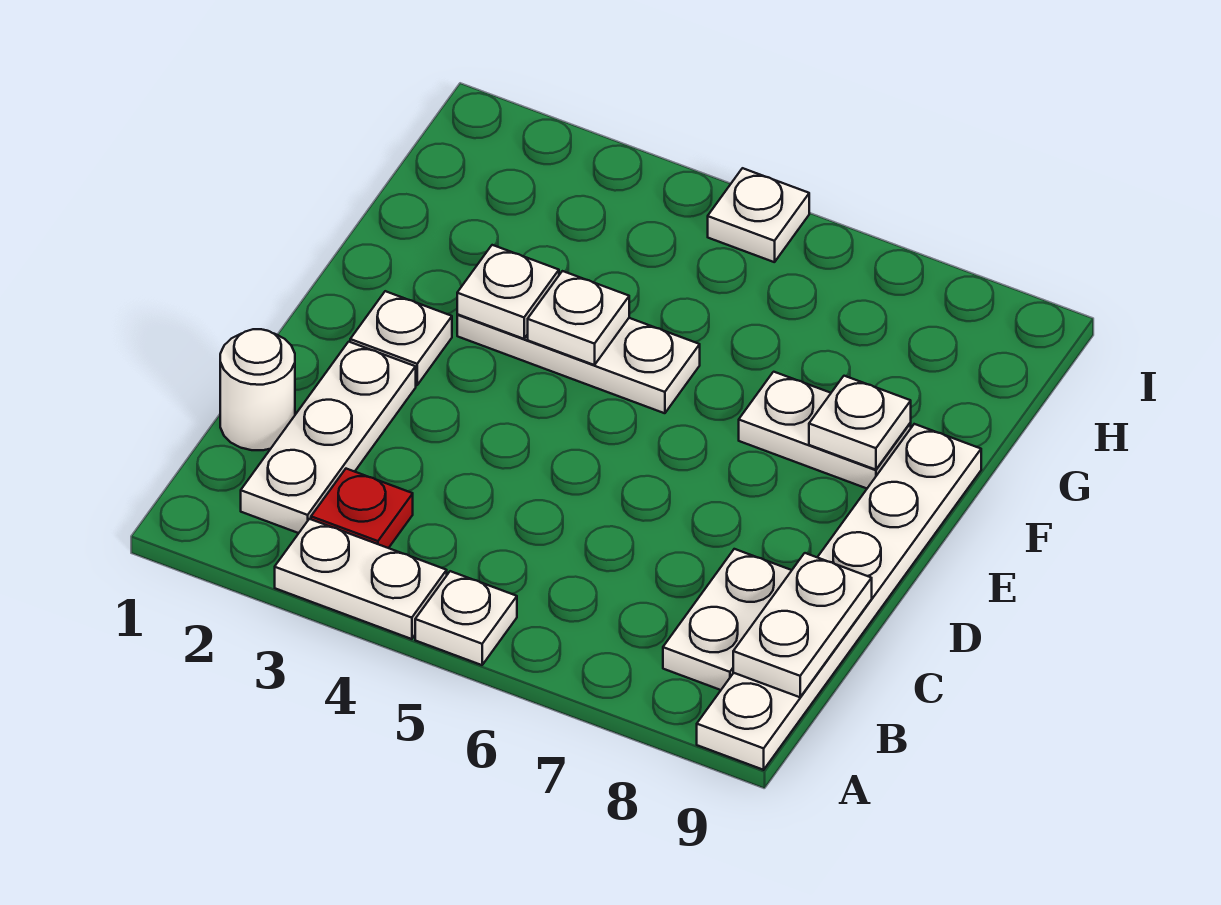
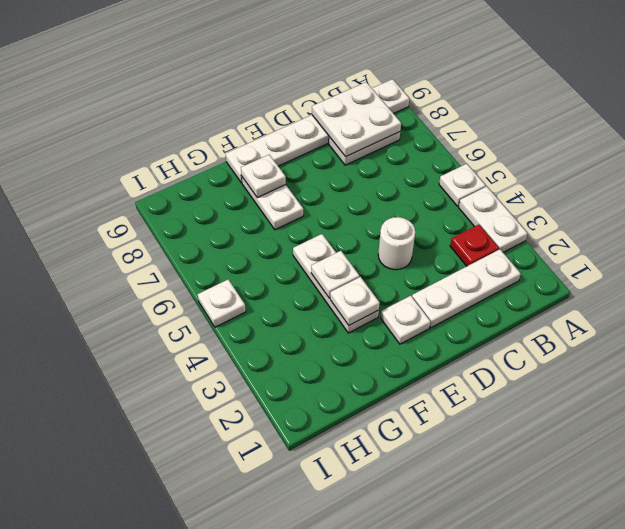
white 1x2 plate [733,553,872,697] -> white 2x2 plate [312,82,401,157]
white 1x1 round brick [220,329,295,450] -> white 1x1 round brick moved to [378,217,415,270]

